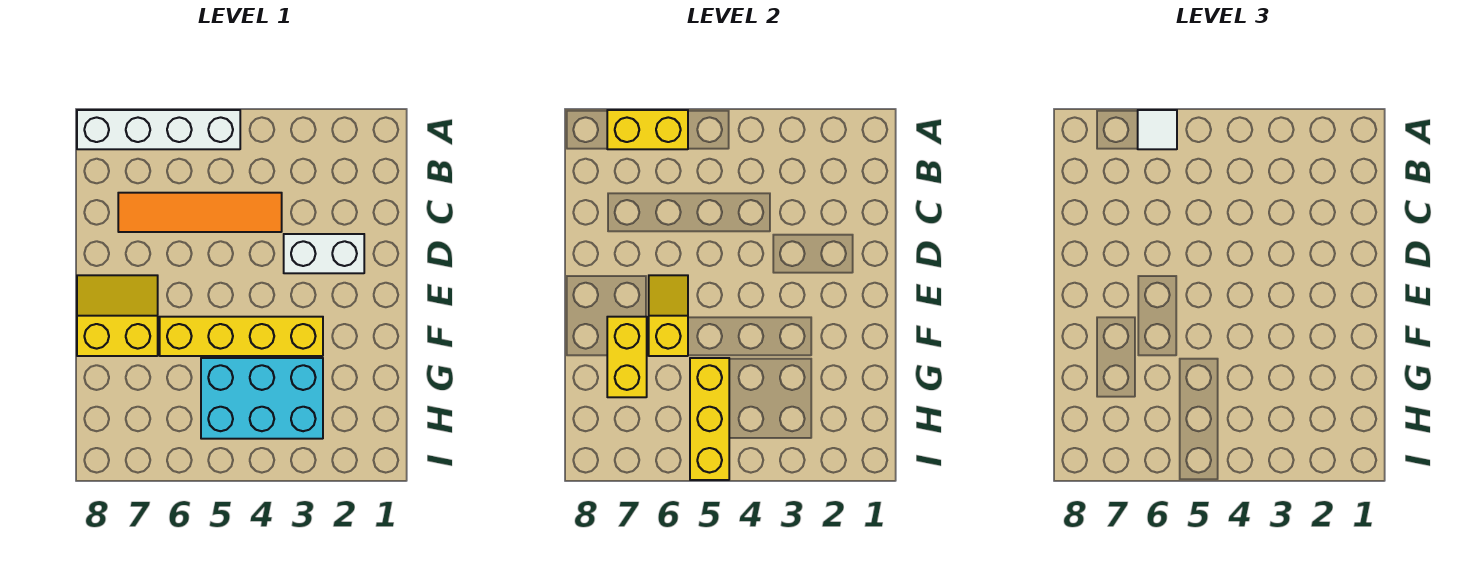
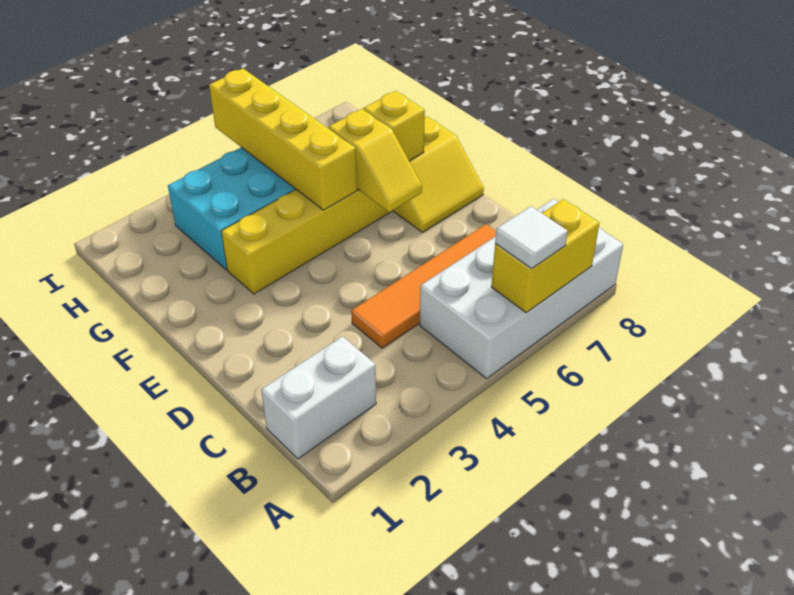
white 1x4 brick [77,110,240,149] -> white 2x4 brick [420,199,623,379]
white 1x2 brick [284,234,364,273] -> white 1x2 brick moved to [261,336,376,459]
yellow 1x2 brick [607,317,647,397] -> yellow 1x1 brick [363,91,425,161]
yellow 1x3 brick [690,358,729,480] -> yellow 1x4 brick [209,69,357,210]

